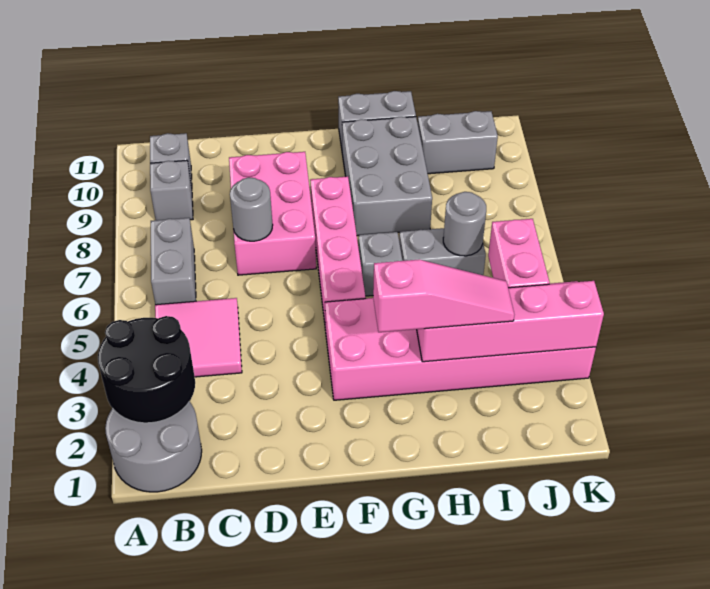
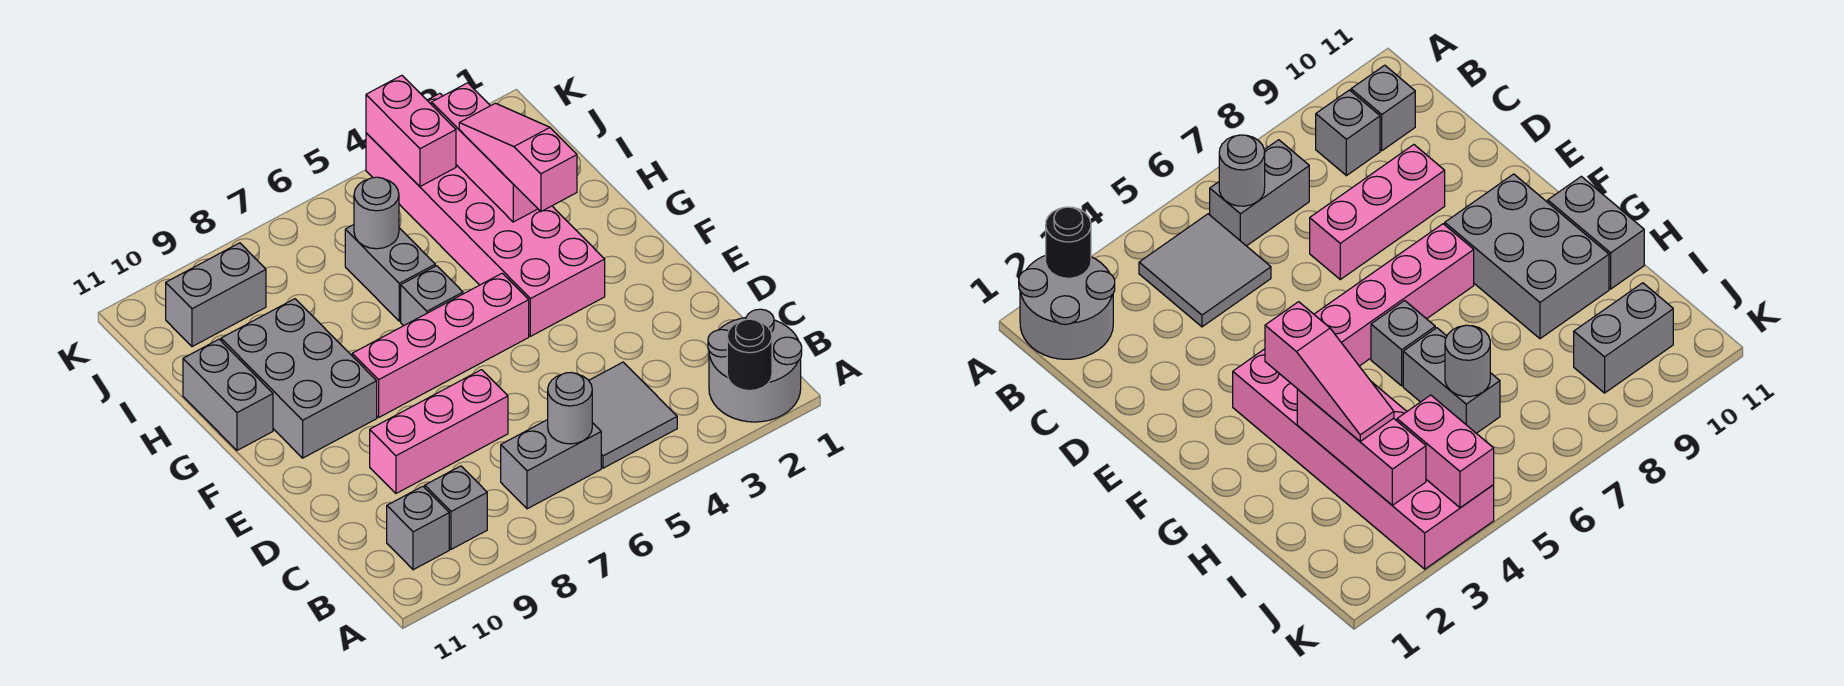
black 2x2 round brick [98,316,195,423] -> black 1x1 round brick [727,319,772,391]
pink 2x2 tile [155,298,242,377] -> grey 2x2 tile [589,362,677,468]
pink 2x3 brick [229,152,316,275] -> pink 1x3 brick [370,370,508,493]
grey 1x1 round brick [230,177,273,241] -> grey 1x1 round brick moved to [548,373,592,444]
grey 2x3 brick [342,117,432,236] -> grey 2x3 brick turned to [221,299,377,458]
pink 1x4 brick [417,281,604,362] -> pink 1x3 brick [432,83,538,222]
grey 1x2 brick [417,111,498,174] -> grey 1x2 brick turned to [166,243,266,347]
pink 1x2 brick [488,219,550,288] -> pink 1x2 brick turned to [366,75,456,186]

